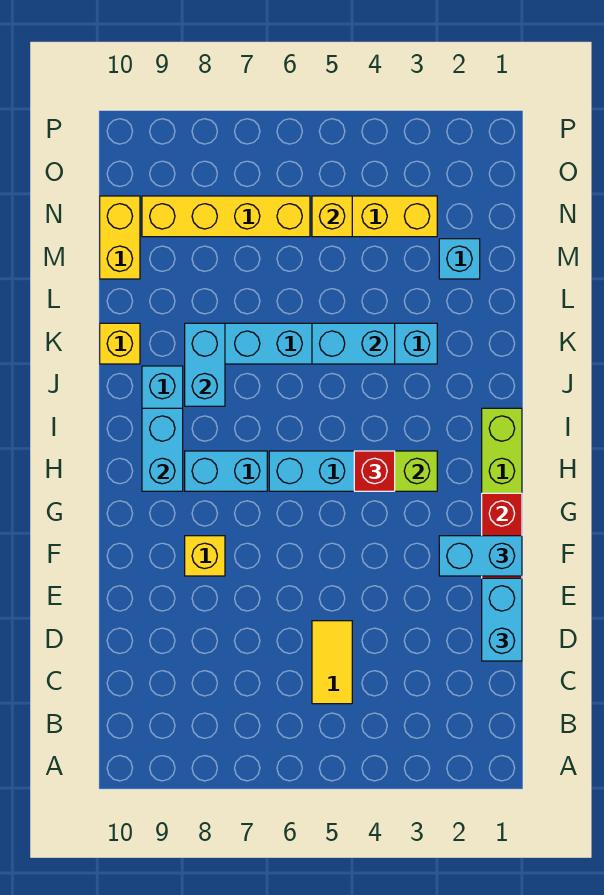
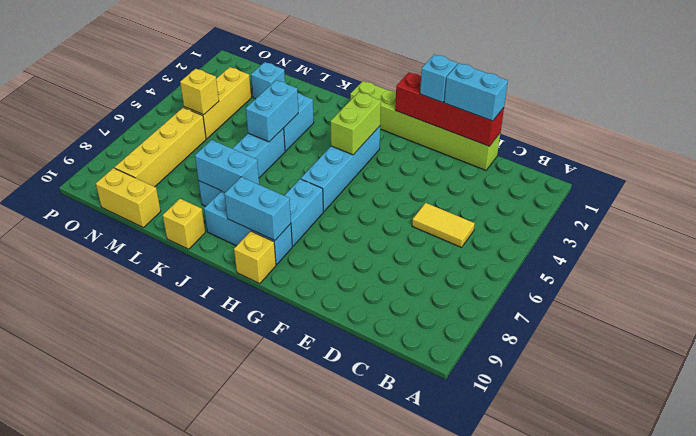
cyan 1x2 brick [439,536,522,576] -> cyan 1x1 brick [420,55,457,103]
yellow 1x1 brick [185,536,225,576] -> yellow 1x1 brick moved to [234,231,276,284]
red 1x1 brick [354,451,395,491] -> none

